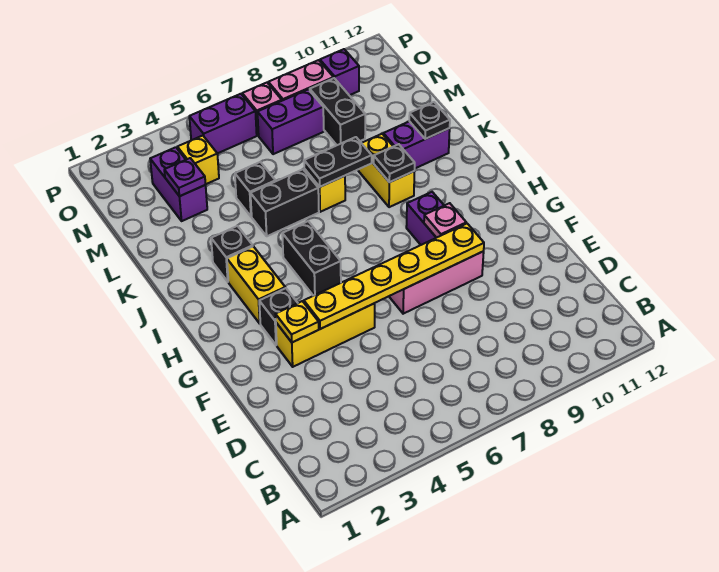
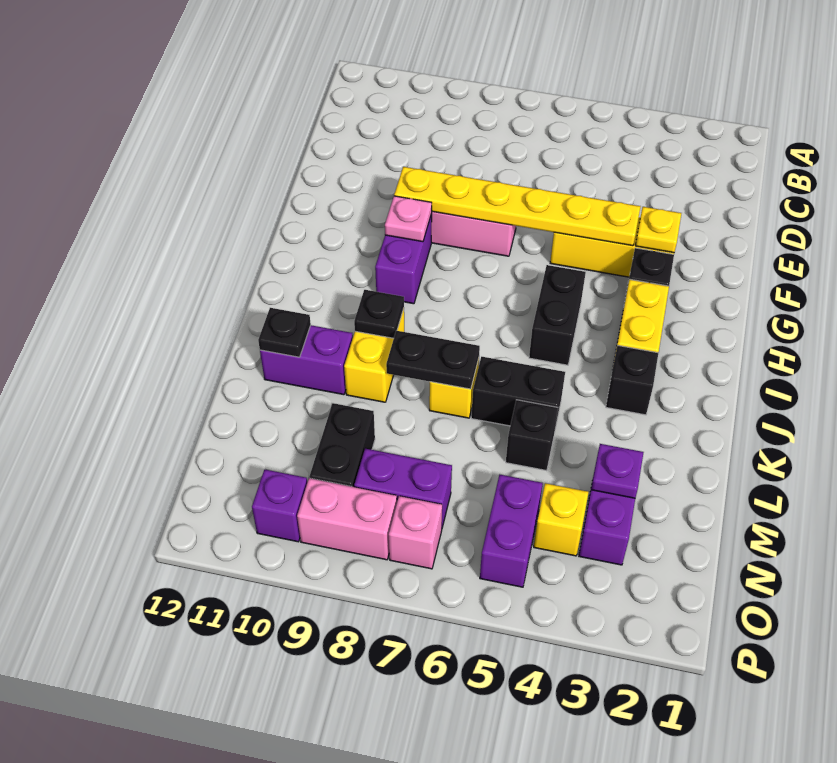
purple 1x2 brick [189,94,257,154] -> purple 1x2 brick turned to [480,475,543,587]

